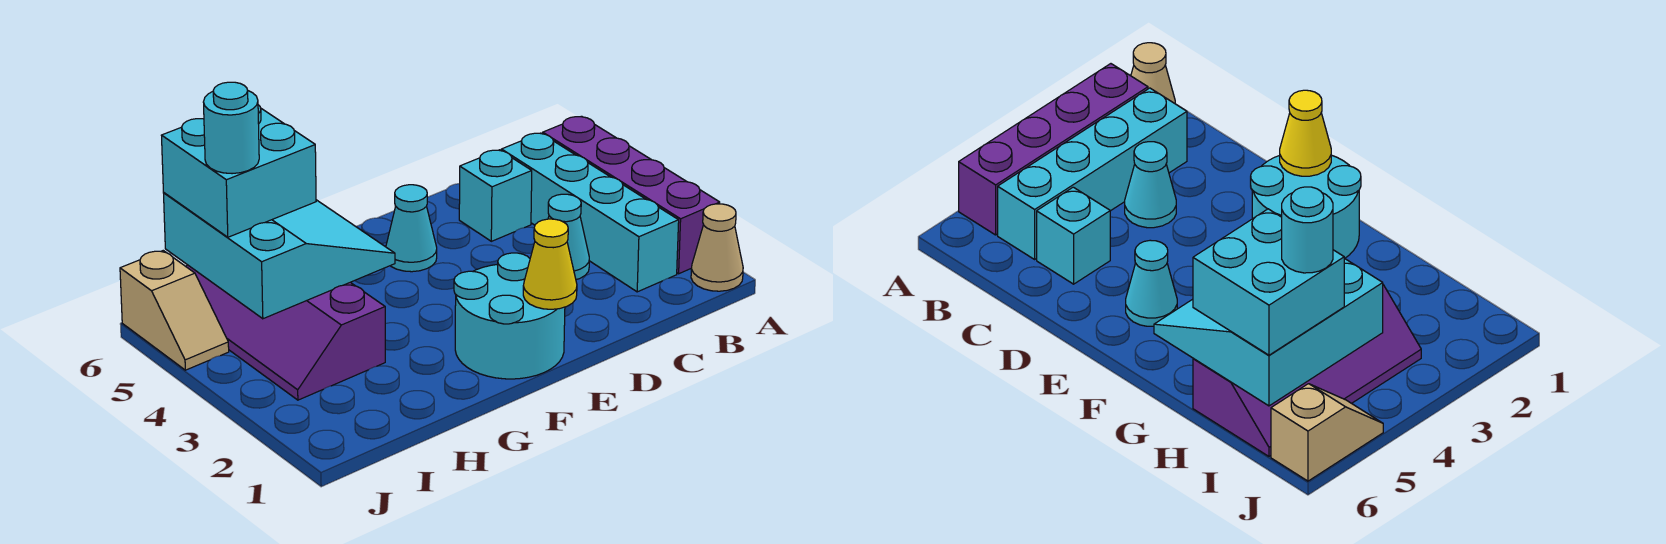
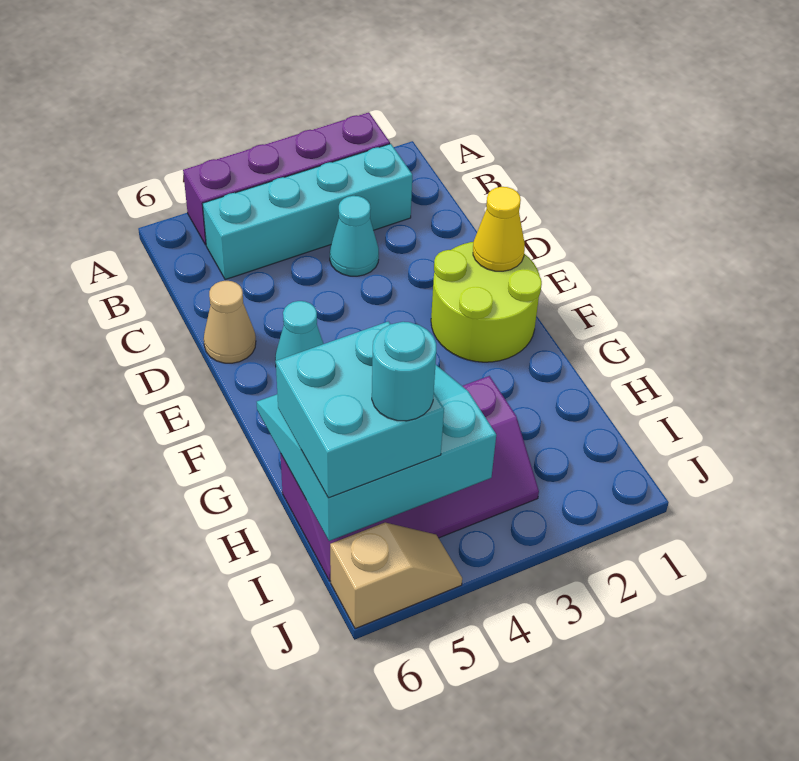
tan 1x1 cone [691,204,743,291] -> tan 1x1 cone moved to [204,281,256,363]
cyan 1x1 brick [459,150,532,241] -> none
cyan 2x2 round brick [454,253,565,379] -> lime 2x2 round brick [431,242,542,362]

